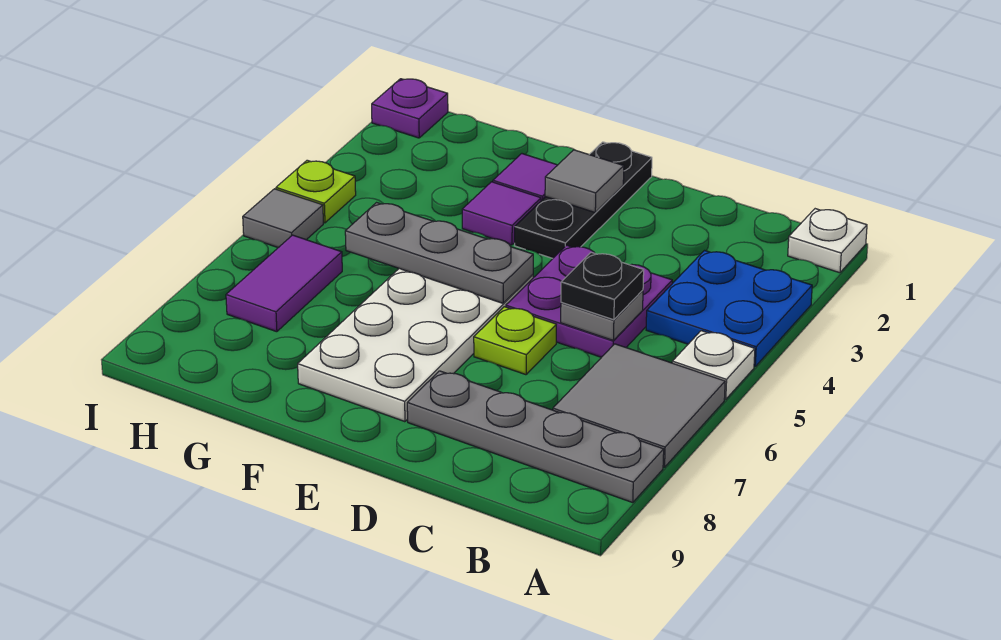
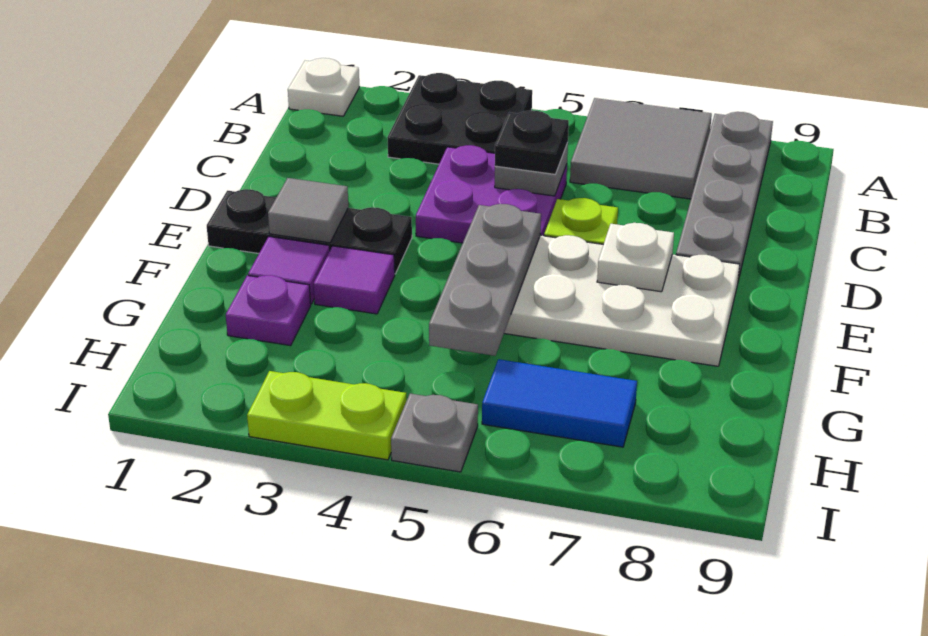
blue 2x2 plate [646,251,812,367] -> black 2x2 plate [387,73,532,164]
white 1x1 plate [672,331,755,399] -> white 1x1 plate moved to [597,223,674,292]
purple 1x2 tile [226,235,342,332] -> blue 1x2 tile [482,359,637,447]
purple 1x1 plate [372,79,448,138] -> purple 1x1 plate moved to [226,275,311,346]
lime 1x1 plate [276,160,356,223] -> lime 1x2 plate [247,371,406,460]
grey 1x1 tile [243,189,323,248] -> grey 1x1 plate [391,394,478,472]

